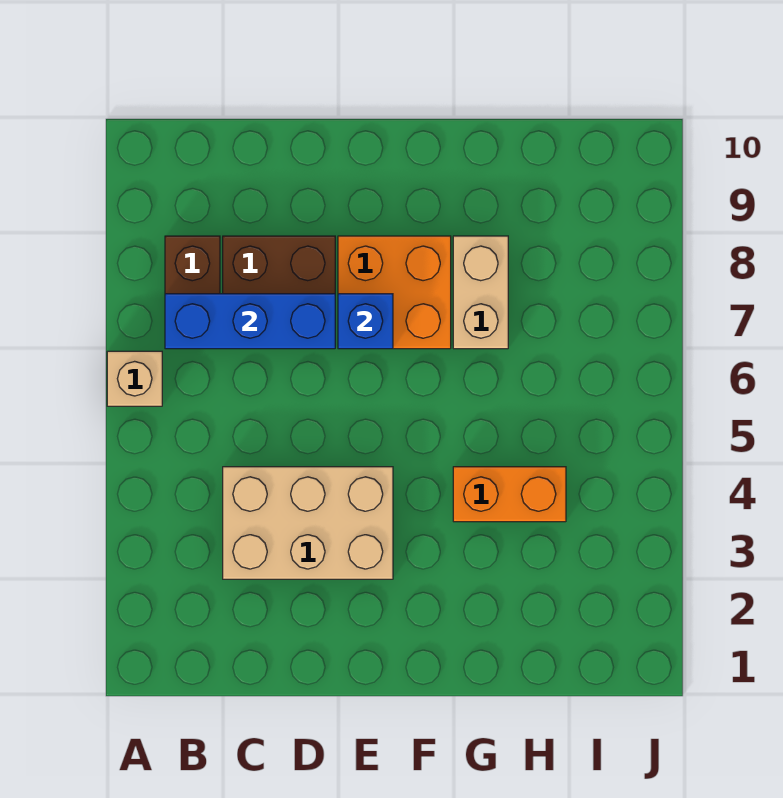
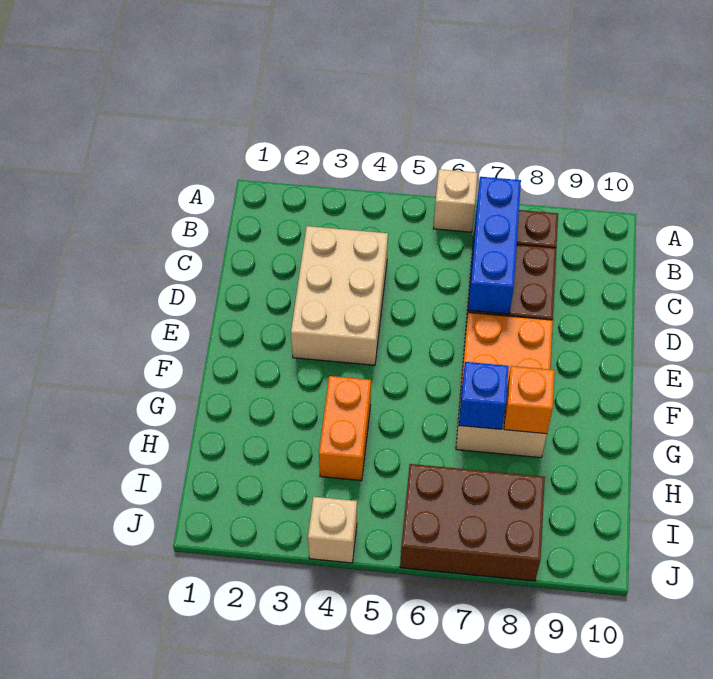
blue 1x1 brick [338,294,393,349] -> blue 1x1 brick moved to [459,362,509,429]
none -> orange 1x1 brick [504,366,555,434]
none -> brown 2x3 brick [400,464,545,581]
none -> tan 1x1 brick [308,497,357,563]

